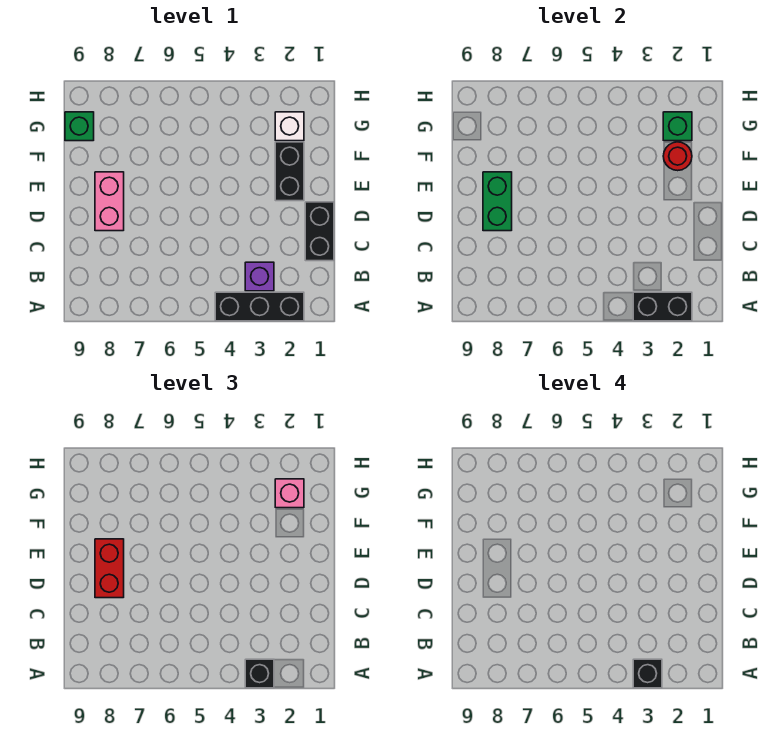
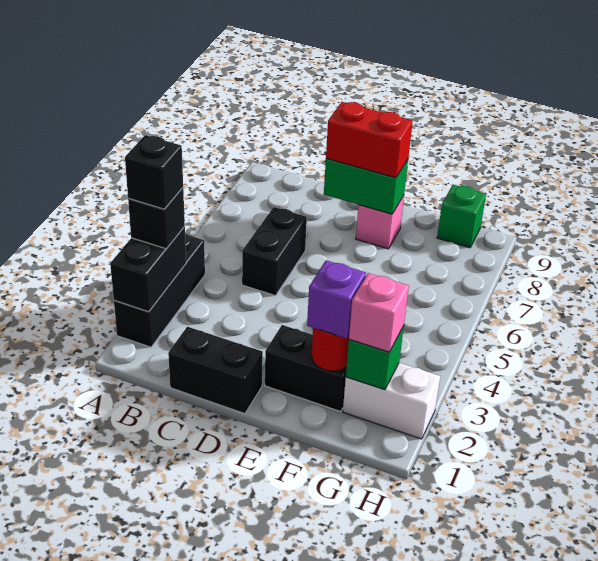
purple 1x1 brick [245,262,274,291] -> purple 1x1 brick moved to [307,260,366,338]
none -> black 1x2 brick [242,207,307,296]
pink 1x2 brick [95,172,124,231] -> pink 1x1 brick [356,196,404,249]
white 1x1 brick [275,112,304,141] -> white 1x2 brick [343,363,440,439]

